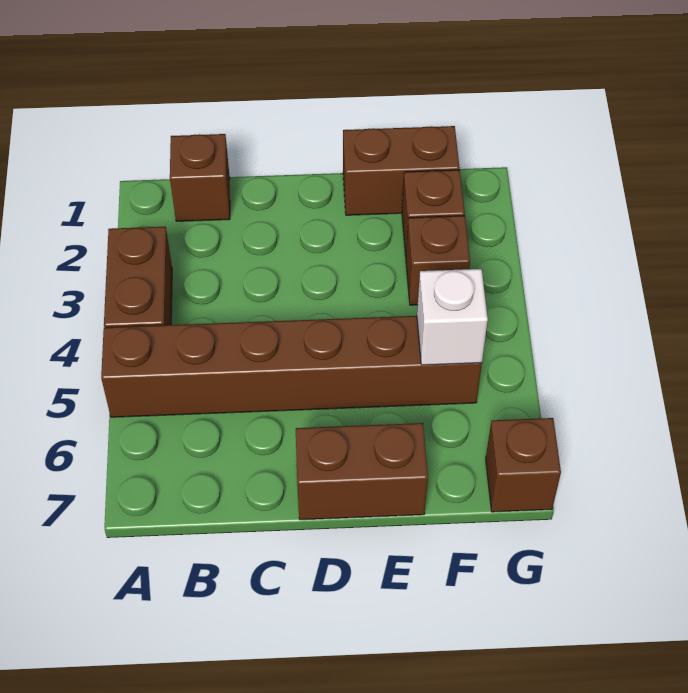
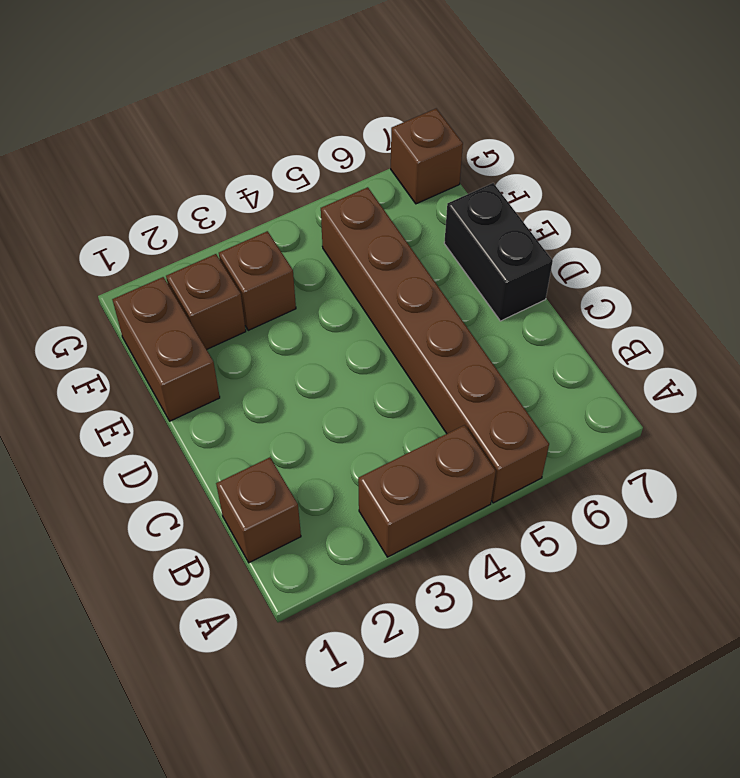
brown 1x2 brick [296,423,428,520] -> black 1x2 brick [444,183,553,321]
white 1x1 brick [417,269,488,365] -> none

